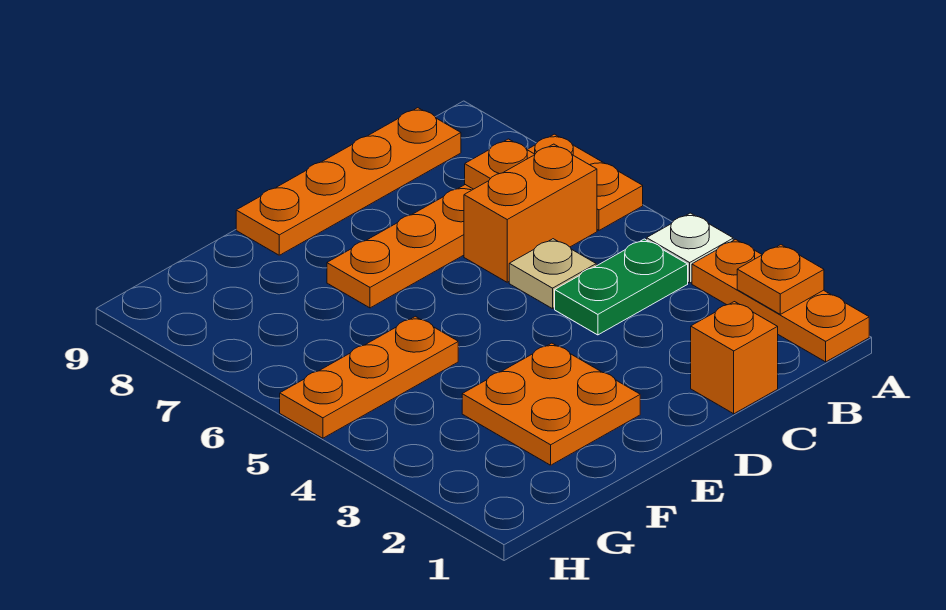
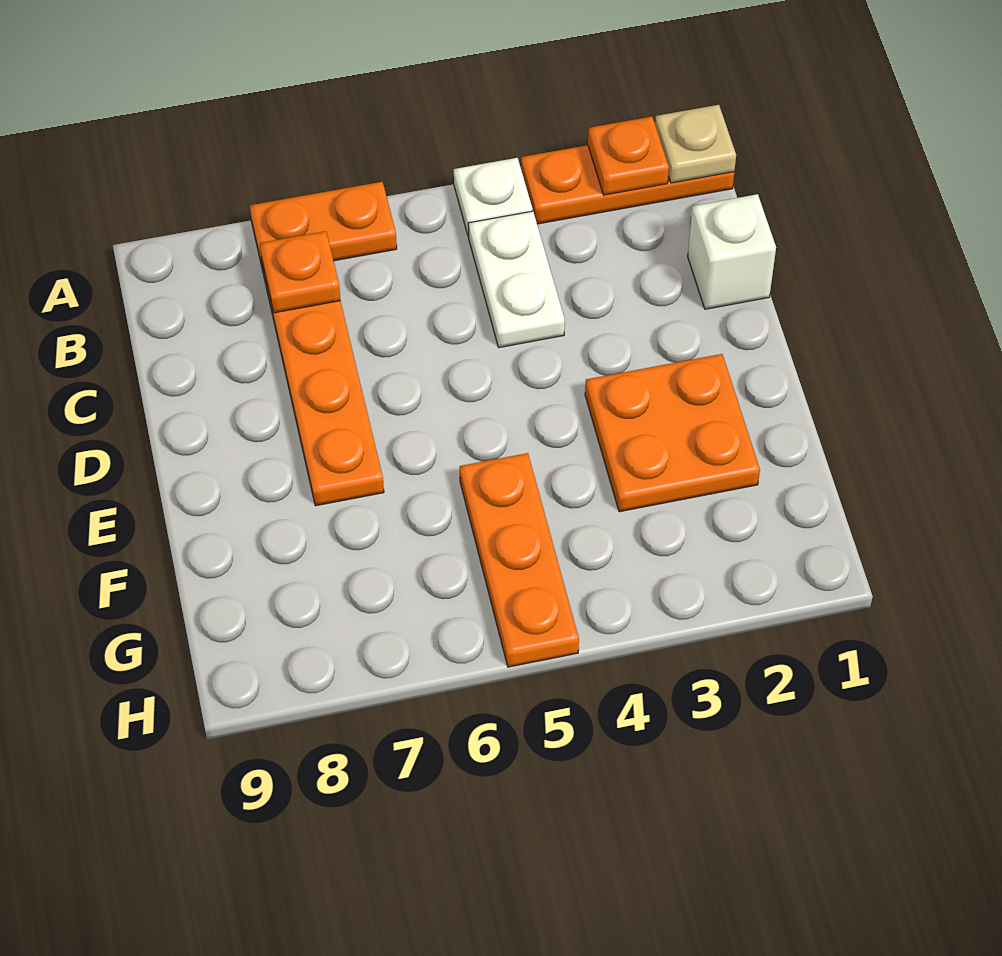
green 1x2 plate [555,239,688,335] -> white 1x2 plate [468,211,565,348]
orange 1x2 brick [464,144,597,282] -> none
orange 1x4 plate [236,108,461,255] -> none
orange 1x1 brick [691,302,778,414] -> white 1x1 brick [688,194,776,309]
tan 1x1 plate [509,239,596,309] -> tan 1x1 plate moved to [655,105,736,183]

